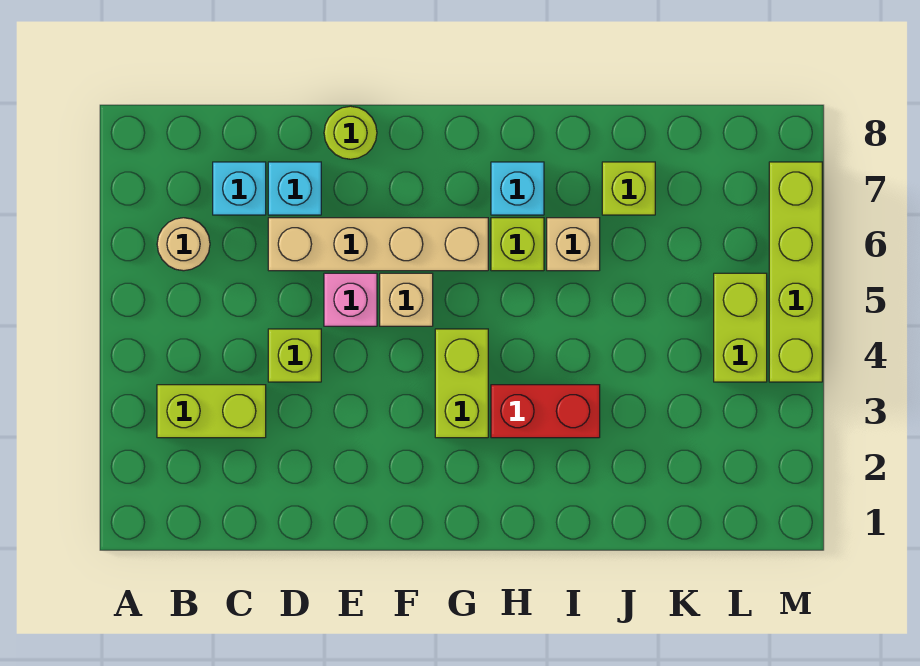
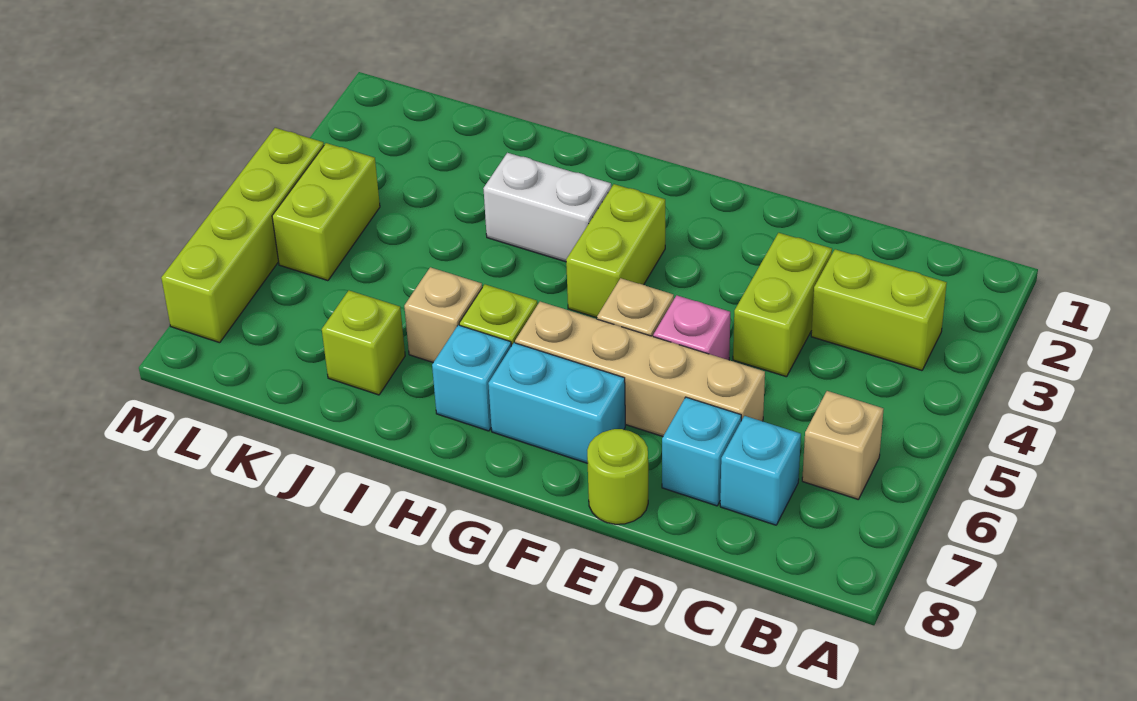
tan 1x1 round brick [157,218,210,271] -> tan 1x1 brick [802,391,884,499]
lime 1x1 brick [268,329,321,382] -> lime 1x2 brick [733,233,832,377]
none -> cyan 1x2 brick [488,343,625,463]
red 1x2 brick [491,385,600,438] -> white 1x2 brick [483,153,611,262]

